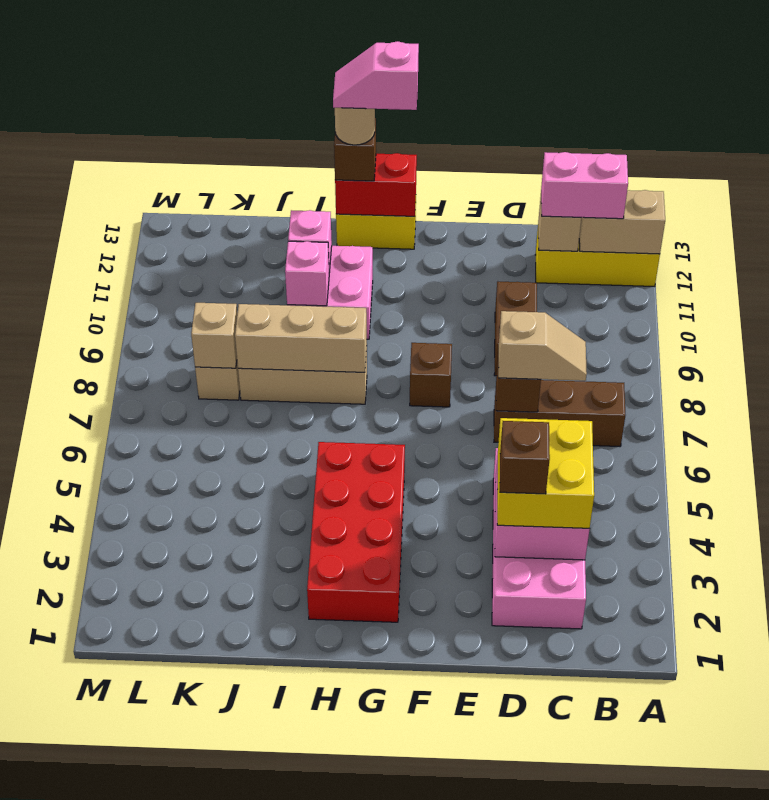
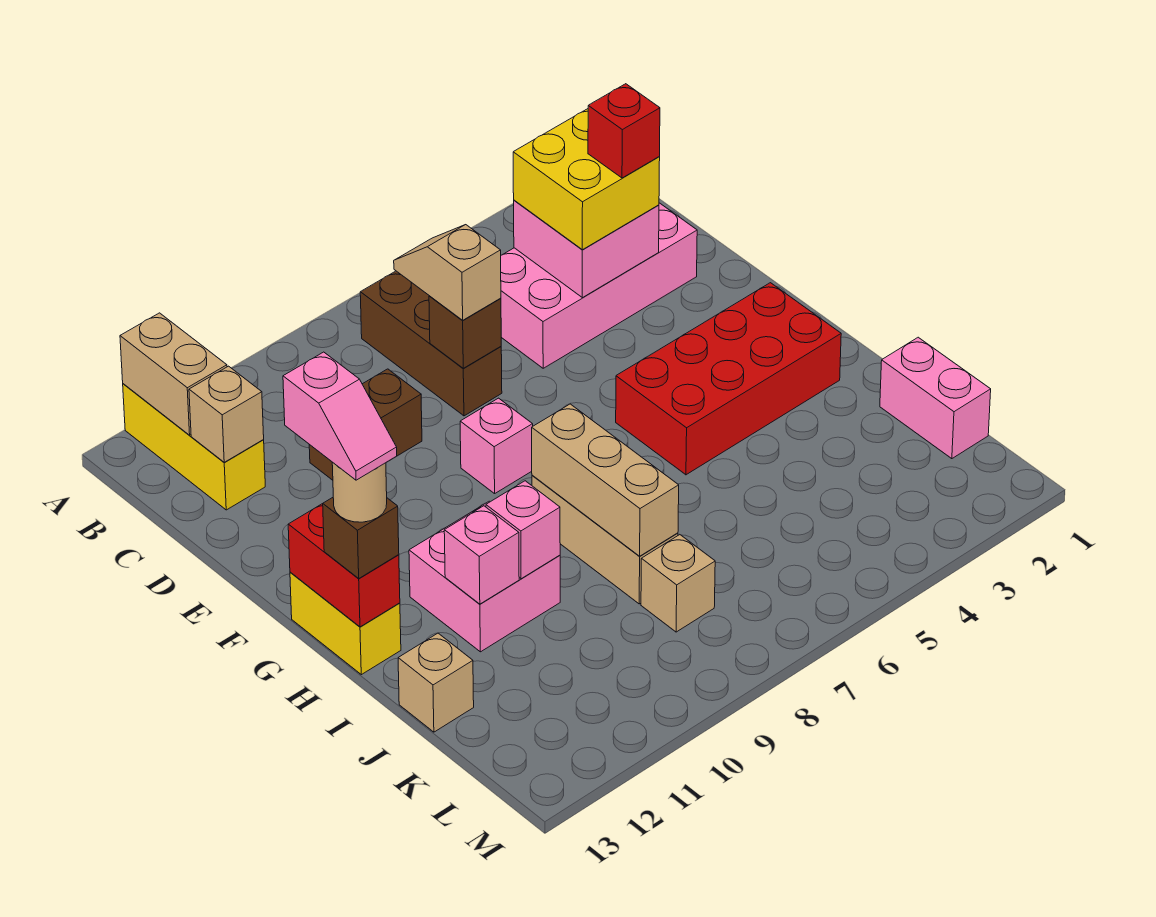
pink 1x2 brick [541,152,628,219] -> pink 1x2 brick moved to [880,337,991,459]
brown 1x1 brick [500,421,550,494] -> red 1x1 brick [588,84,660,178]
brown 1x1 brick [410,343,452,407] -> pink 1x1 brick [460,398,533,494]
tan 1x1 brick [191,303,237,368] -> tan 1x1 brick moved to [398,633,474,732]

